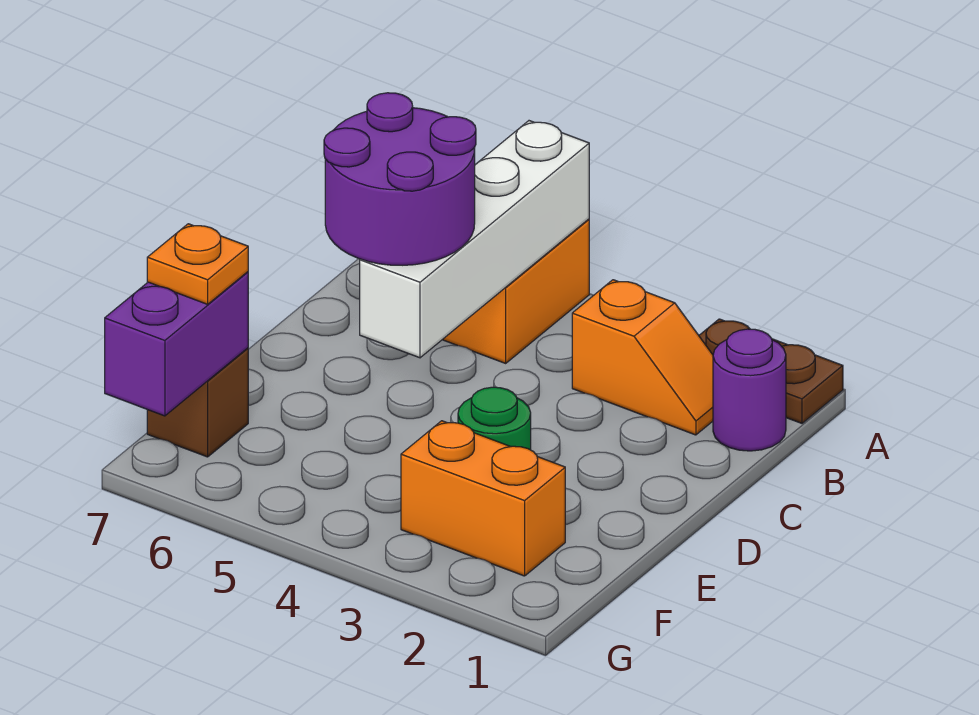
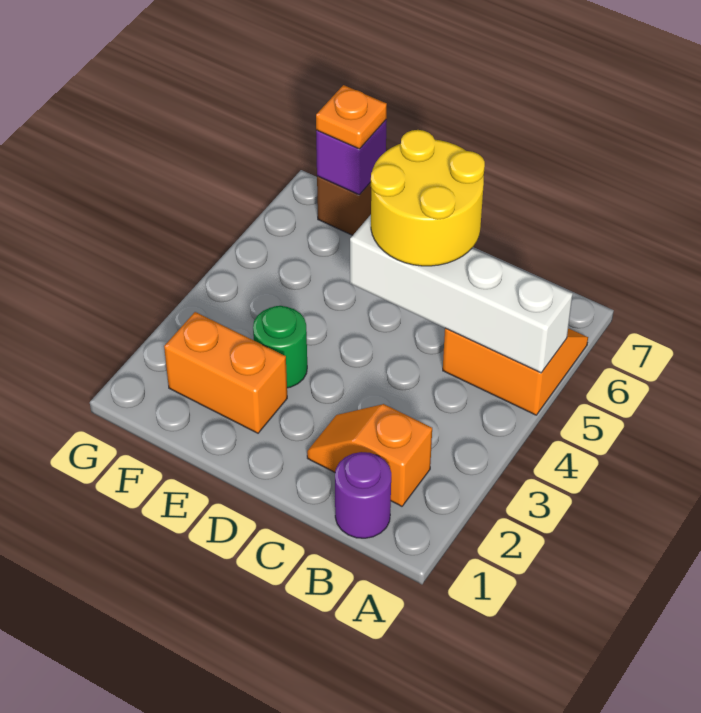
brown 1x2 plate [699,319,843,423] -> none
orange 1x2 slope [572,280,713,435] -> orange 1x2 slope turned to [307,404,432,506]
purple 2x2 round brick [324,93,476,265] -> yellow 2x2 round brick [371,130,485,266]
orange 1x2 brick [401,421,565,576] -> orange 1x2 brick turned to [164,312,287,433]
purple 1x2 brick [105,272,248,416] -> purple 1x1 brick [316,120,387,195]

